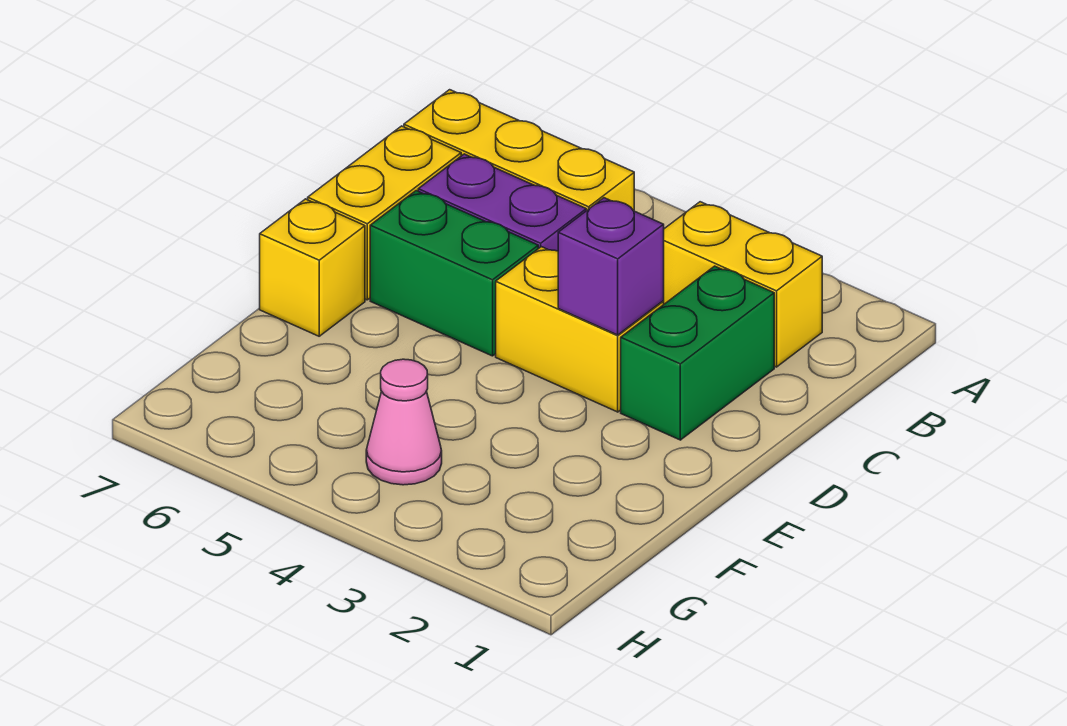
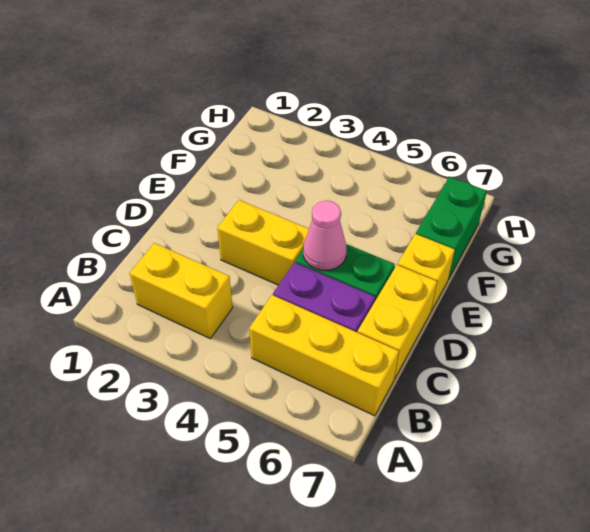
green 1x2 brick [621,266,774,440] -> green 1x2 brick moved to [416,177,487,279]
purple 1x1 brick [558,198,664,335] -> none
pink 1x1 cone [366,359,442,485] -> pink 1x1 cone moved to [303,201,347,270]

